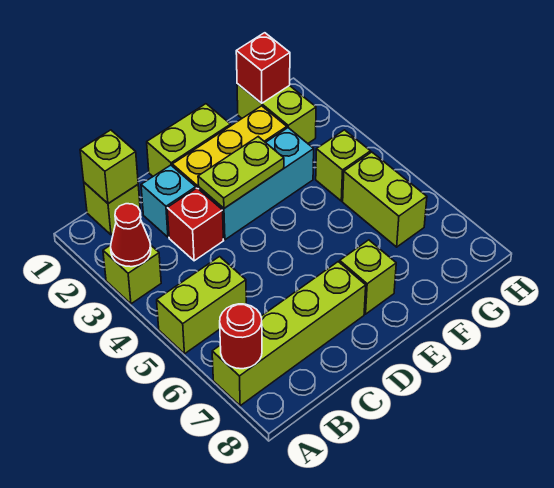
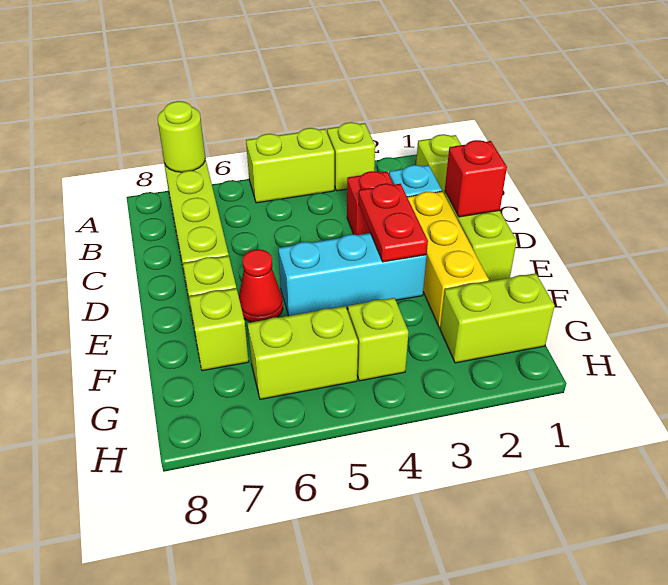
red 1x1 cone [111,204,151,267] -> red 1x1 cone moved to [239,249,283,322]
lime 1x2 brick [157,257,246,354] -> lime 1x2 brick turned to [246,128,334,203]
red 1x1 round brick [220,304,262,369] -> lime 1x1 round brick [158,101,205,172]
lime 1x1 brick [80,130,138,203] -> lime 1x1 brick moved to [189,288,249,371]
cyan 1x3 brick [199,128,314,240] -> cyan 1x3 brick turned to [278,233,427,316]
lime 1x2 plate [198,137,284,208] -> red 1x2 plate [358,184,428,262]
red 1x1 brick [236,33,290,103] -> red 1x1 brick moved to [445,140,507,217]

